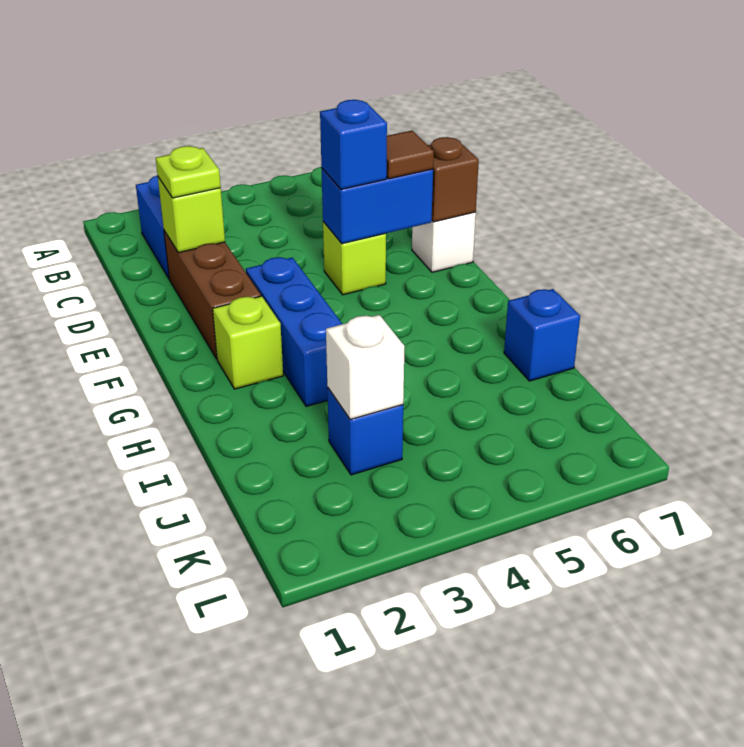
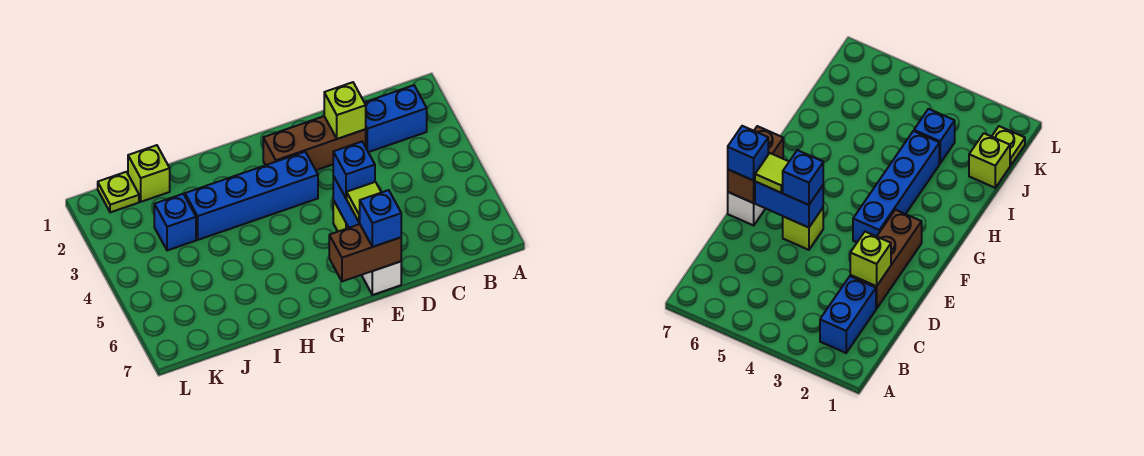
lime 1x1 plate [156,146,221,198] -> lime 1x1 plate moved to [98,172,139,212]
brown 1x1 tile [386,131,434,179] -> lime 1x1 tile [347,182,381,223]
brown 1x1 brick [428,137,479,222] -> brown 1x2 brick [329,224,401,281]
blue 1x3 brick [246,257,342,406] -> blue 1x4 brick [185,152,318,240]
lime 1x1 brick [213,296,283,389] -> lime 1x1 brick moved to [128,145,170,202]
blue 1x1 brick [504,289,580,381] -> blue 1x1 brick moved to [360,190,401,247]
white 1x1 brick [326,315,405,419] -> none

